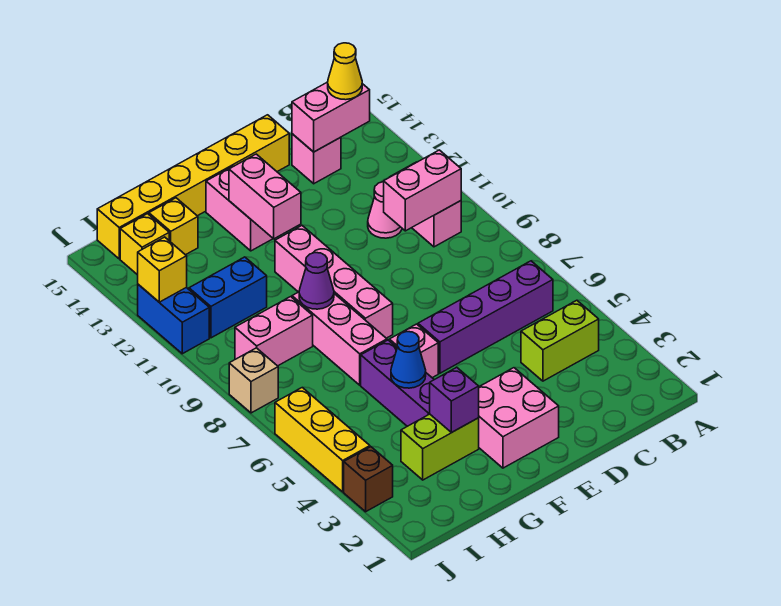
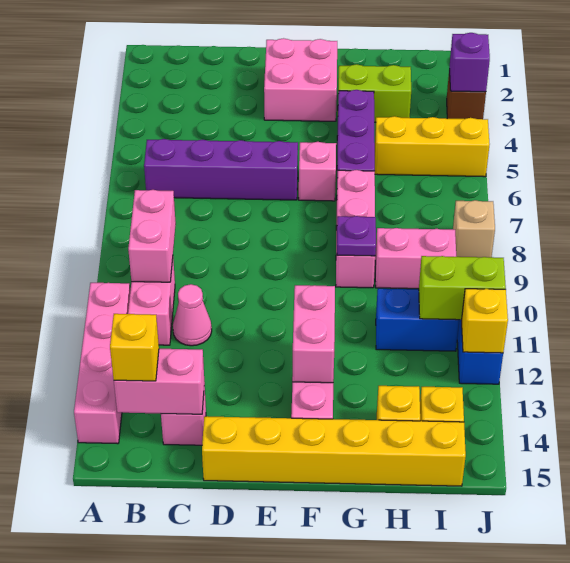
lime 1x2 brick [521,300,599,381] -> lime 1x2 brick moved to [419,256,506,320]
pink 1x2 brick [384,150,461,231] -> pink 1x2 brick turned to [128,190,176,282]
yellow 1x1 cone [328,43,362,100] -> yellow 1x1 brick [110,314,159,381]
pink 1x4 brick [275,226,393,338] -> pink 1x4 brick moved to [74,283,130,444]
purple 1x1 brick [430,367,479,432] -> purple 1x1 brick moved to [449,33,490,92]
blue 1x1 cone [391,332,426,388] -> none
purple 1x1 cone [299,253,334,309] -> purple 1x1 plate [337,216,376,256]
yellow 1x3 brick [275,388,370,492] -> yellow 1x3 brick turned to [375,116,490,177]

